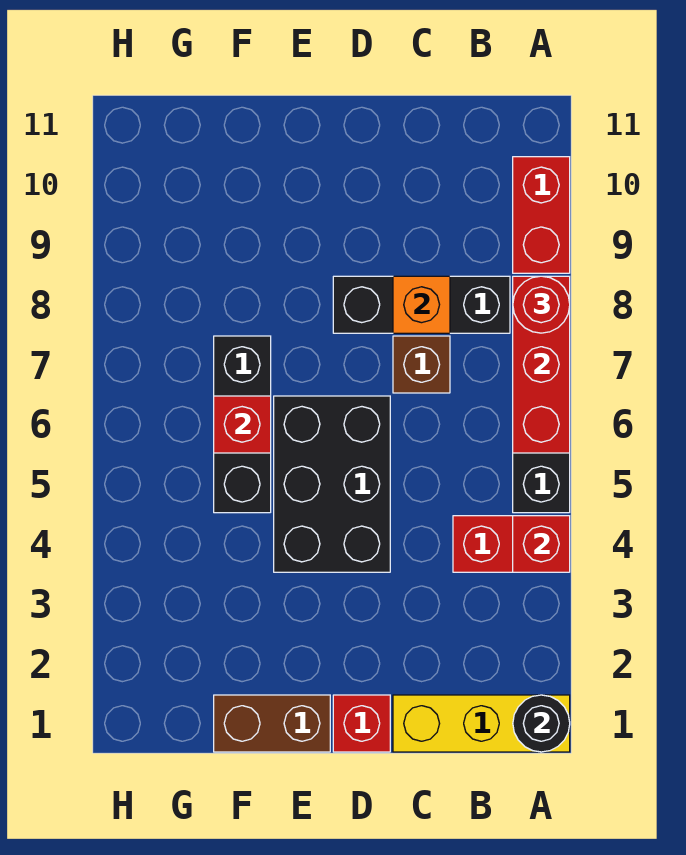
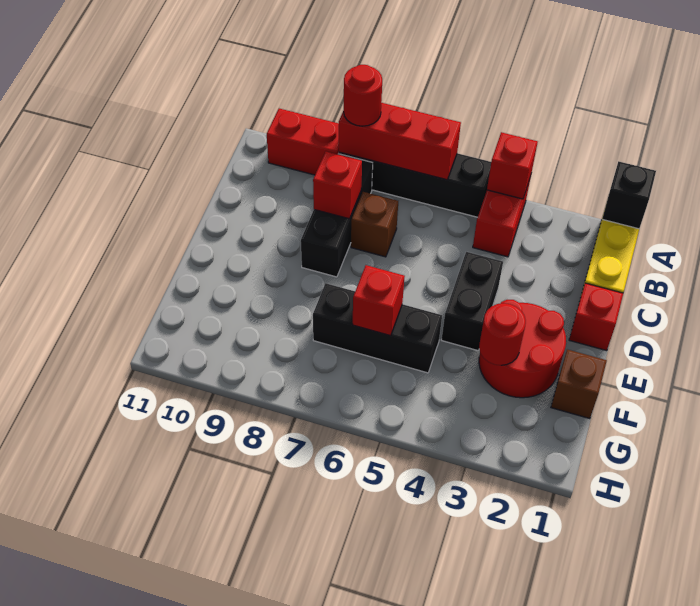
black 1x1 round brick [513,695,570,752] -> black 1x1 brick [602,161,656,229]
orange 1x1 brick [393,276,450,333] -> red 1x1 brick [313,152,362,219]
black 2x3 brick [274,396,390,572] -> black 1x2 brick [441,252,503,351]
brown 1x2 brick [214,695,330,752] -> brown 1x1 brick [551,349,607,419]
none -> red 2x2 round brick [479,300,566,398]
none -> red 1x1 round brick [479,303,526,365]

